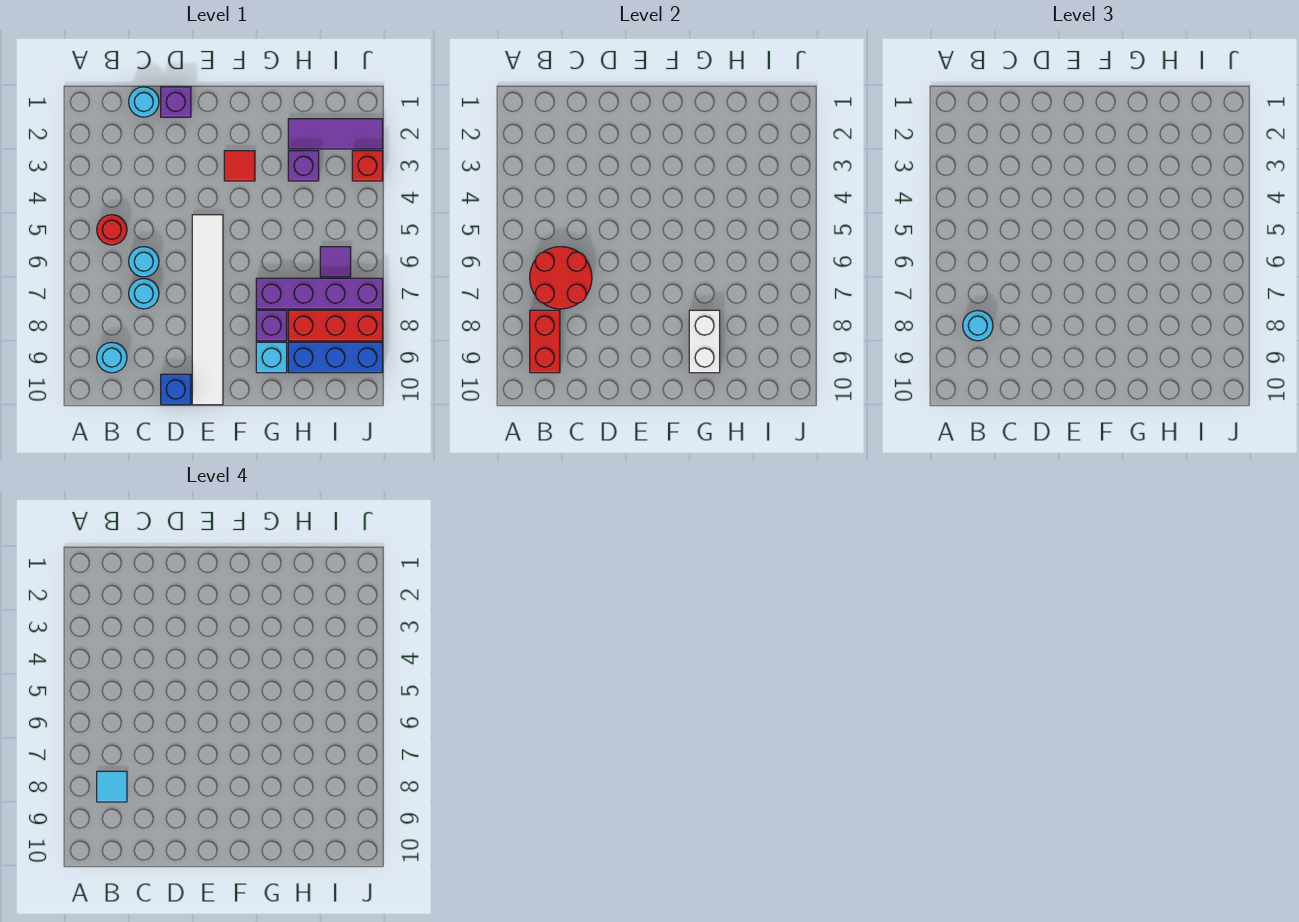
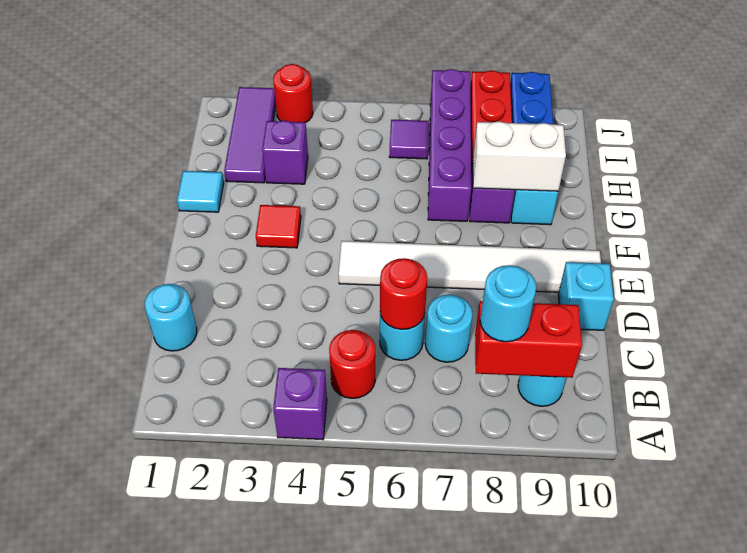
red 2x2 round brick [530,247,592,309] -> red 1x1 round brick [380,258,427,330]
cyan 1x1 tile [97,771,127,802] -> cyan 1x1 tile moved to [177,171,224,212]
purple 1x1 brick [161,87,191,117] -> purple 1x1 brick moved to [273,368,327,440]
blue 1x1 brick [161,374,191,405] -> cyan 1x1 brick [558,262,614,330]
red 1x1 brick [352,151,383,181] -> red 1x1 round brick [273,64,313,122]

